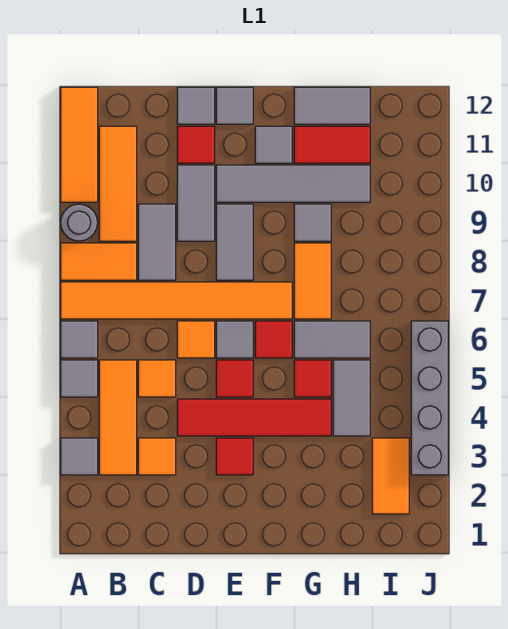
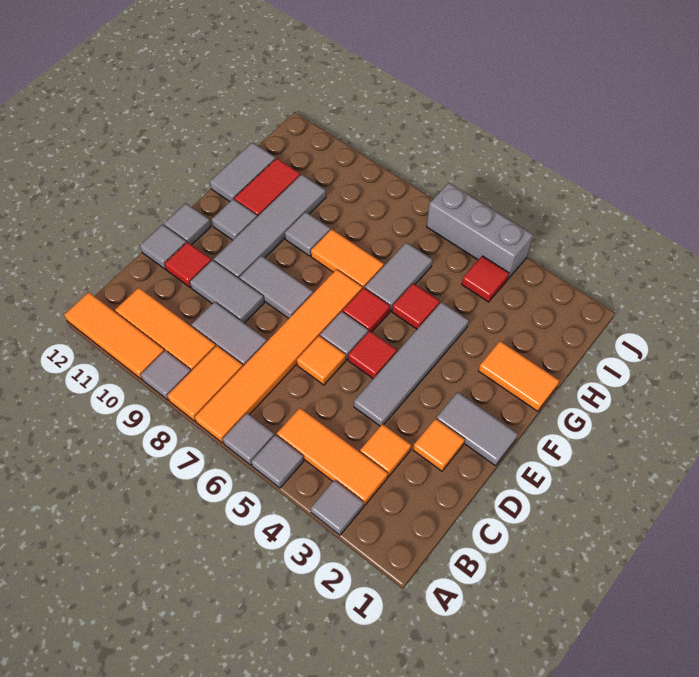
grey 1x1 round brick [61,204,98,241] -> grey 1x1 tile [141,351,191,400]
orange 1x1 tile [138,360,176,397] -> orange 1x1 tile moved to [413,419,465,471]
red 1x4 tile [177,399,331,436] -> grey 1x4 tile [354,302,469,426]
red 1x1 tile [216,438,253,475] -> red 1x1 tile moved to [462,256,509,302]
grey 1x2 tile [333,360,370,436] -> grey 1x2 tile moved to [436,392,518,466]
orange 1x2 tile [372,438,409,514] -> orange 1x2 tile moved to [479,341,559,411]
grey 1x4 brick [411,321,448,475] -> grey 1x3 brick [427,183,533,279]

